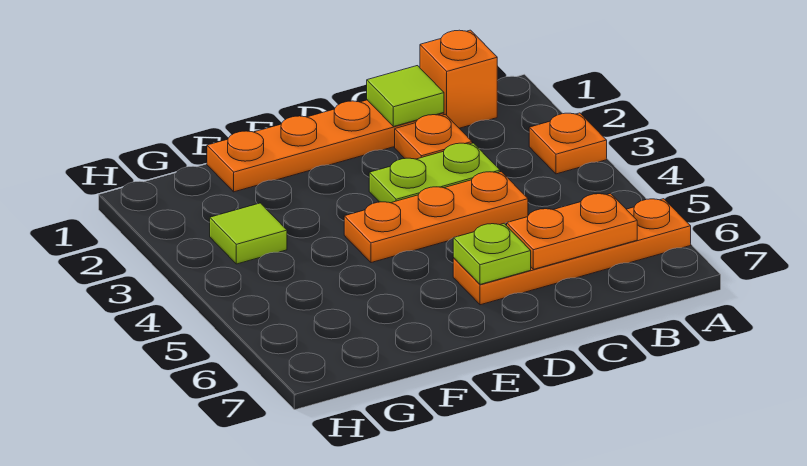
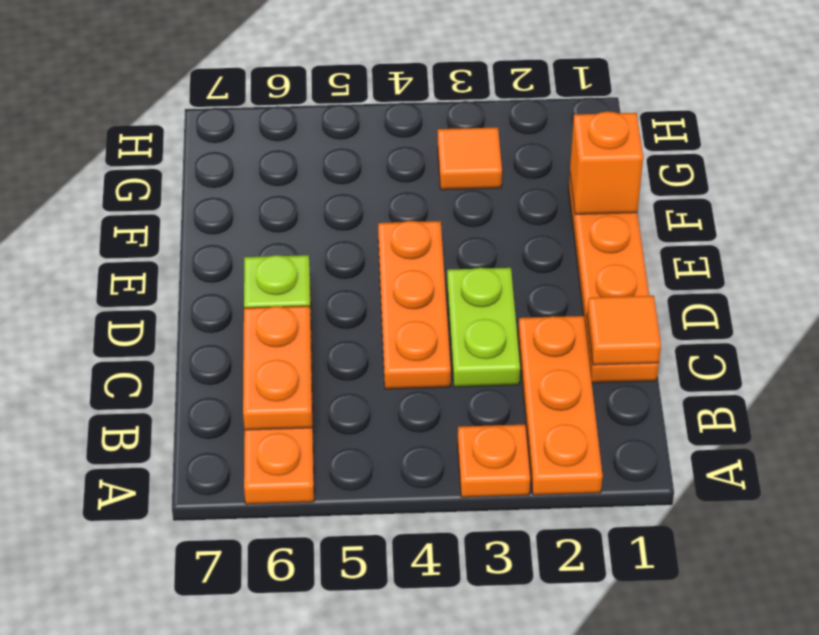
orange 1x1 brick [420,30,497,128] -> orange 1x1 brick moved to [570,111,643,214]
lime 1x1 tile [367,66,444,127] -> orange 1x1 tile [587,296,661,365]
orange 1x1 plate [395,114,472,159] -> orange 1x3 plate [518,316,603,495]
lime 1x1 tile [210,203,287,264] -> orange 1x1 tile [438,128,502,190]

